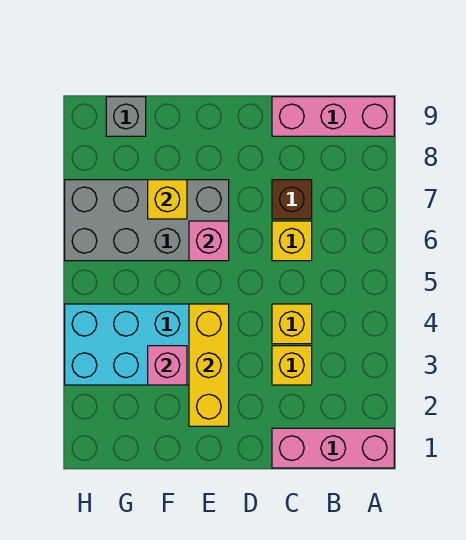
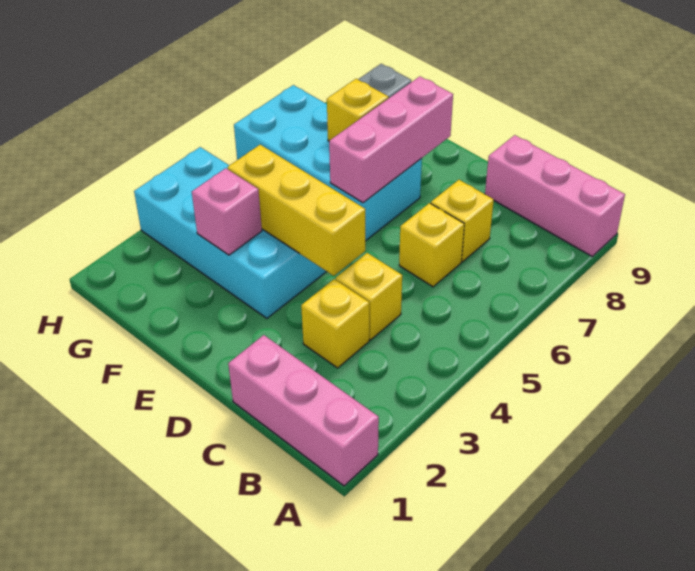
brown 1x1 brick [272,180,312,219] -> yellow 1x1 brick [431,180,494,262]
yellow 1x3 brick [189,304,229,426] -> yellow 1x3 brick turned to [227,145,365,276]
grey 2x4 brick [65,180,229,261] -> cyan 2x4 brick [234,85,422,241]
pink 1x1 brick [189,221,229,261] -> pink 1x3 brick [329,76,453,203]

